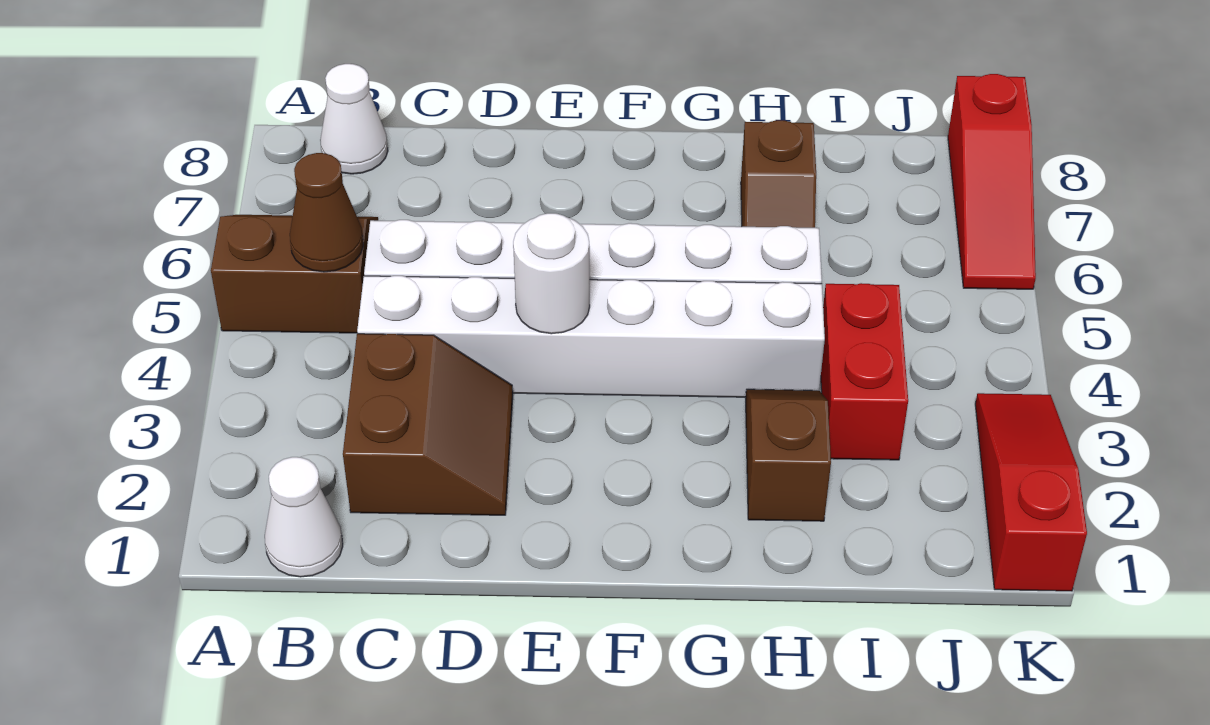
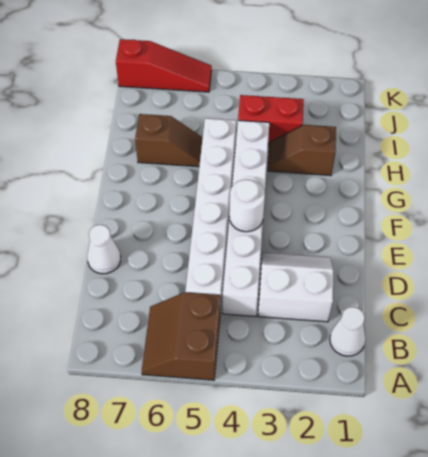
brown 1x1 cone [290,153,363,272] -> none
white 1x1 cone [320,64,388,174] -> white 1x1 cone moved to [87,225,121,274]
brown 2x2 slope [343,334,513,515] -> white 2x2 slope [258,253,333,322]
red 1x3 slope [975,393,1087,591] -> none

